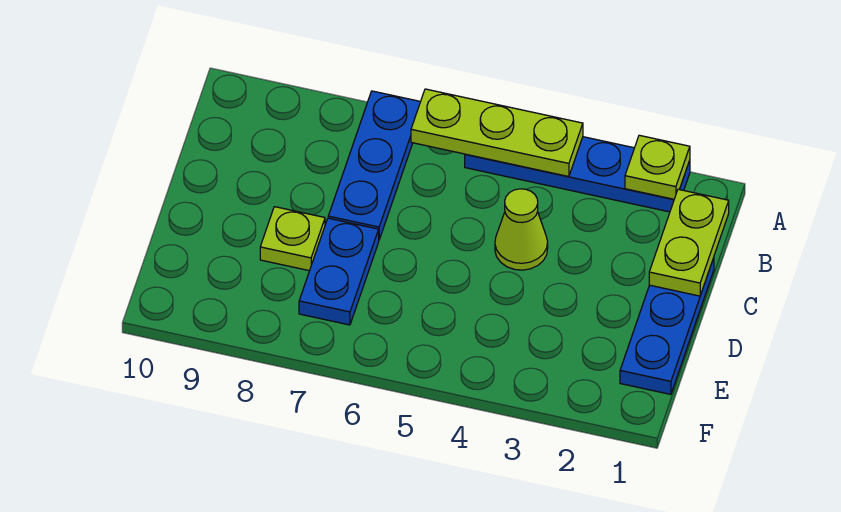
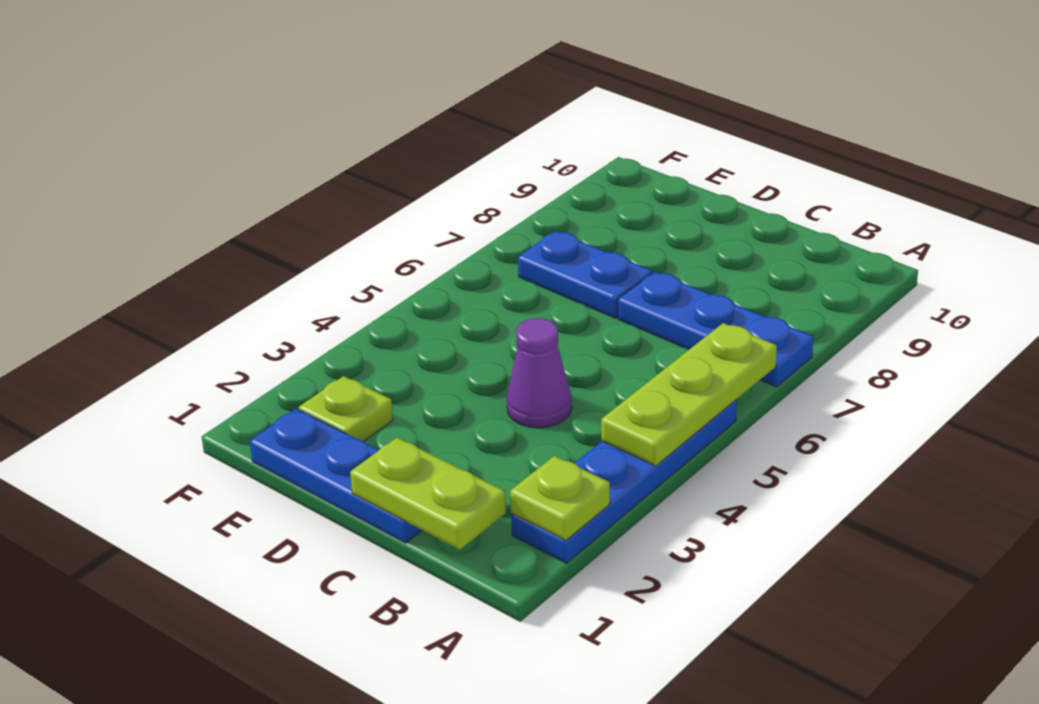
lime 1x1 cone [495,189,548,270] -> purple 1x1 cone [507,318,572,428]
lime 1x1 plate [260,207,325,271] -> lime 1x1 plate moved to [299,376,393,442]

